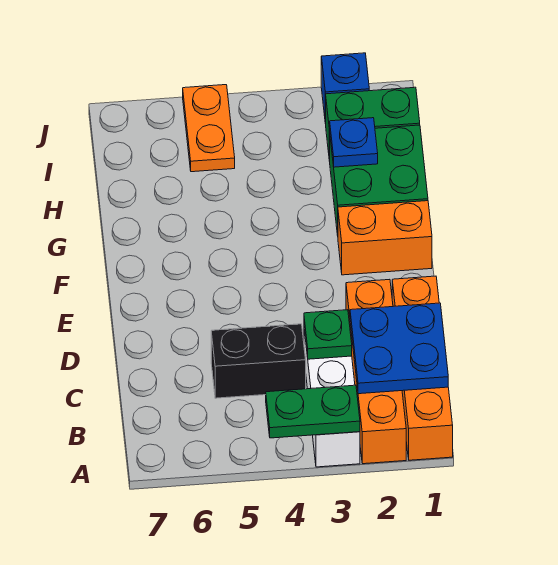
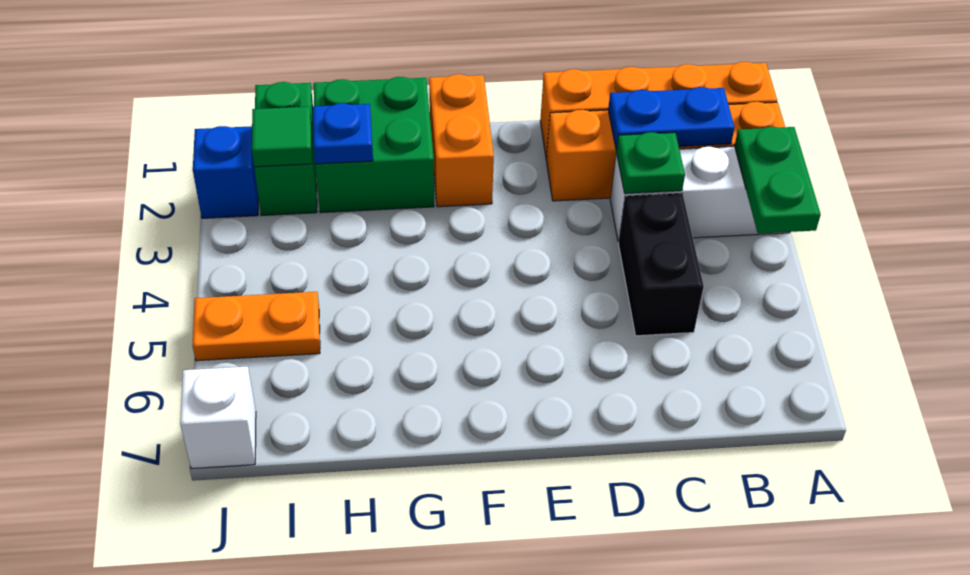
blue 2x2 plate [350,303,448,394] -> blue 1x2 plate [608,87,734,150]
none -> green 1x1 tile [252,107,312,167]
none -> white 1x1 brick [180,366,256,469]

